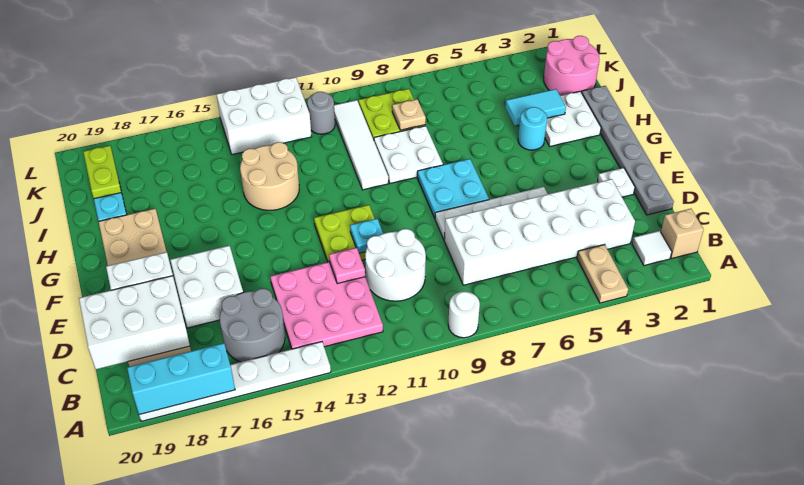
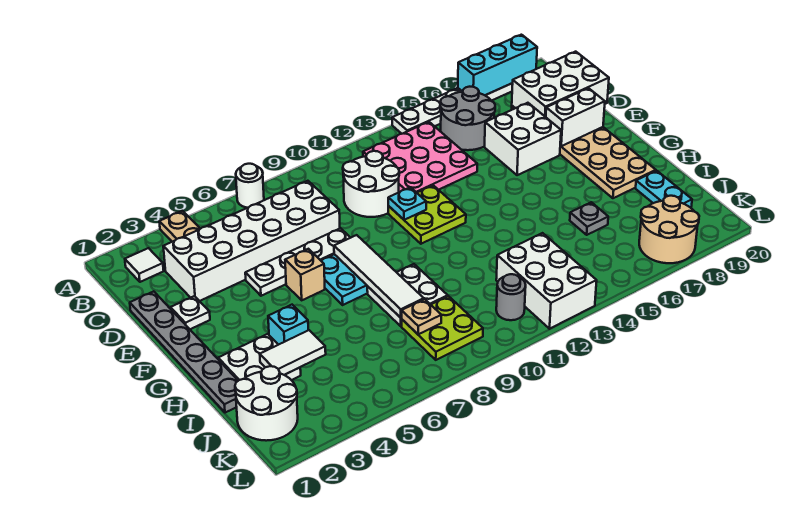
white 1x1 round brick [448,291,480,338] -> white 1x1 round brick moved to [236,164,264,208]
tan 1x1 brick [661,209,704,259] -> tan 1x1 brick moved to [285,249,325,300]
pink 1x1 plate [329,248,365,284] -> none
cyan 1x1 round brick [518,107,547,150] -> cyan 1x1 brick [268,305,308,345]
white 1x4 tile [334,100,389,190] -> white 1x4 tile moved to [334,235,424,318]
tan 2x2 round brick [240,142,299,210] -> tan 2x2 round brick moved to [639,196,699,263]
cyan 1x2 tile [505,89,566,125] -> white 1x2 tile [260,330,326,375]
none -> grey 1x1 plate [570,202,608,235]
pink 2x2 round brick [544,36,599,96] -> white 2x2 round brick [235,366,298,441]
lime 1x2 plate [83,146,121,199] -> none
white 2x3 brick [216,77,311,155] -> white 2x3 brick turned to [496,233,597,329]

